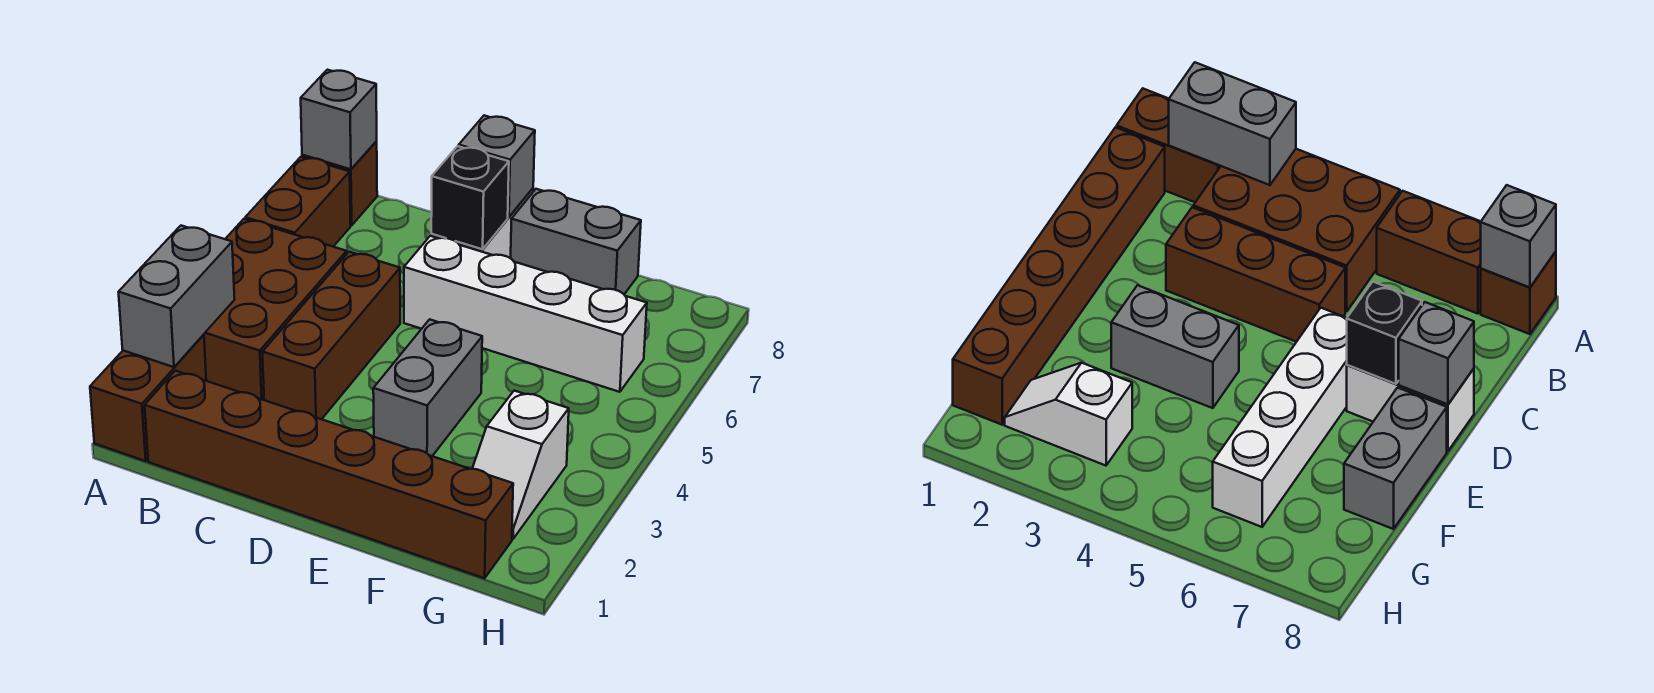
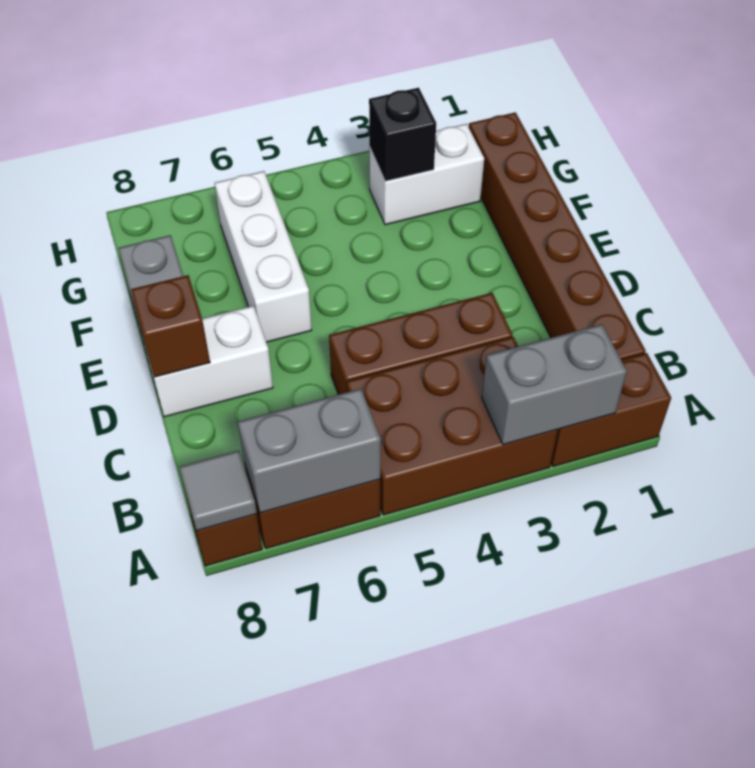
grey 1x1 brick [301,70,377,169] -> grey 1x1 tile [179,451,257,531]
white 1x4 brick [404,236,647,392] -> white 1x3 brick [215,171,312,342]
black 1x1 brick [431,146,509,249] -> black 1x1 brick moved to [369,88,436,181]
grey 1x1 brick [459,115,535,217] -> brown 1x1 brick [131,275,210,377]
grey 1x2 brick [373,319,482,456] -> grey 1x2 brick moved to [238,389,381,513]
white 1x2 slope [472,391,569,539] -> white 1x2 brick [369,124,484,225]

